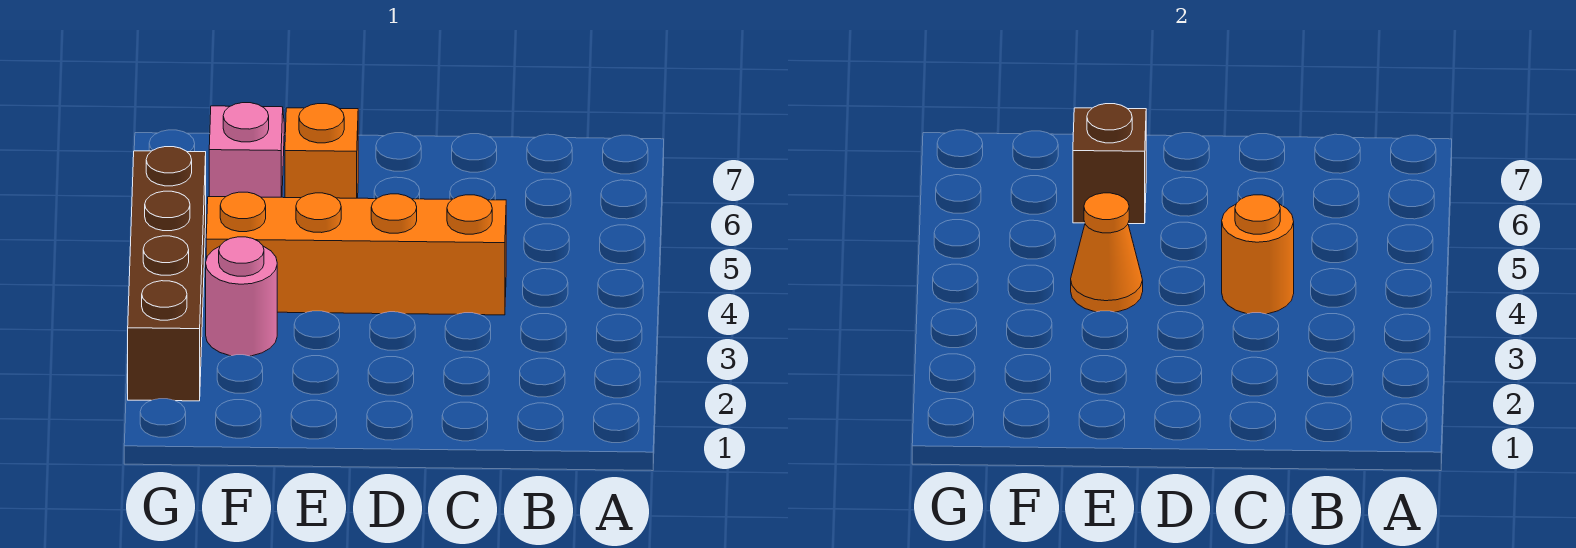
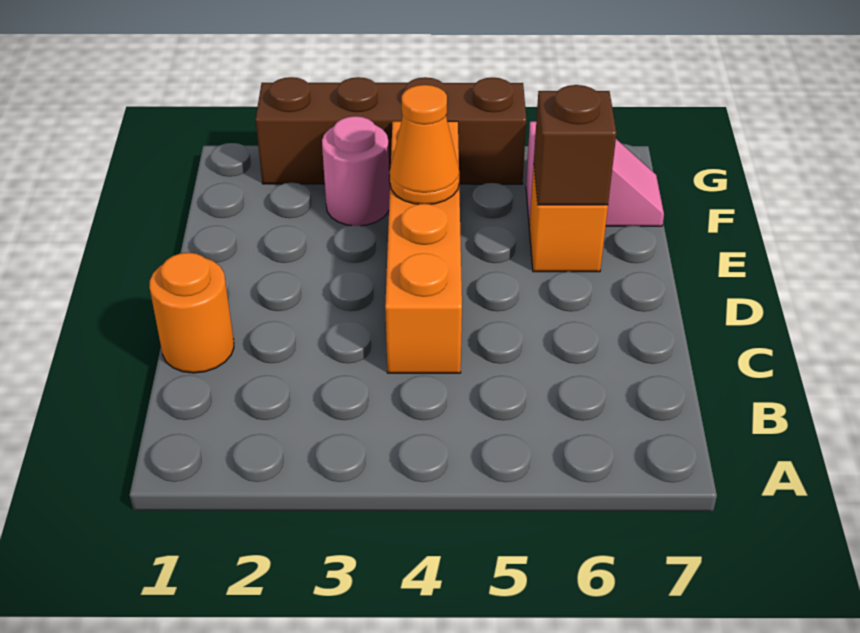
orange 1x1 round brick [1222,195,1294,314] -> orange 1x1 round brick moved to [150,253,234,373]

